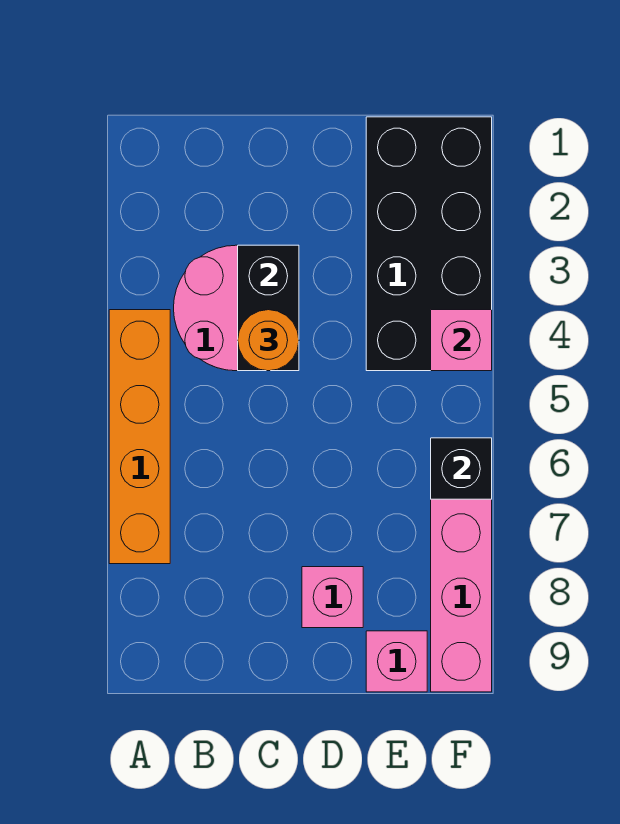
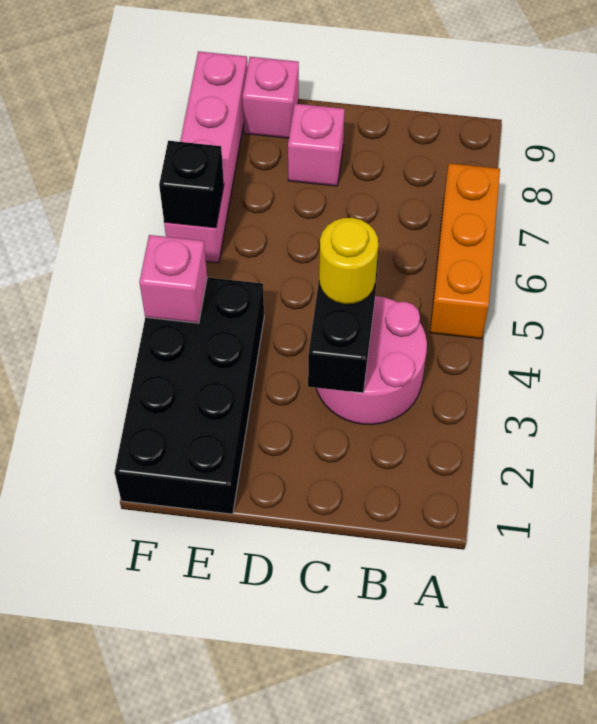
orange 1x4 brick [109,310,170,564] -> orange 1x3 brick [430,163,500,339]
orange 1x1 round brick [238,310,299,371] -> yellow 1x1 round brick [319,218,378,304]

